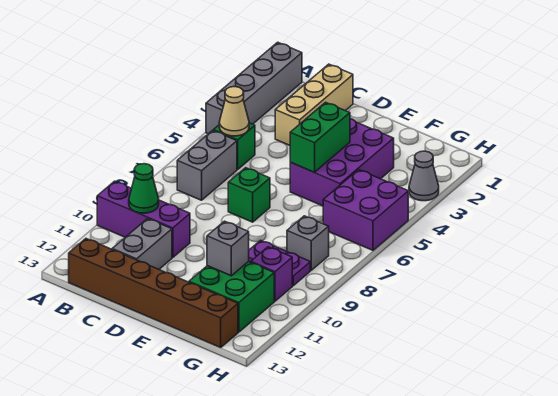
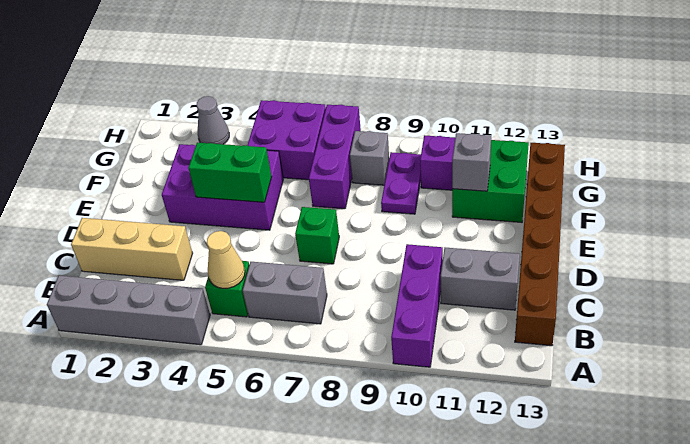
green 1x1 cone [129,164,159,213] -> none
none -> purple 1x3 brick [309,105,361,209]

